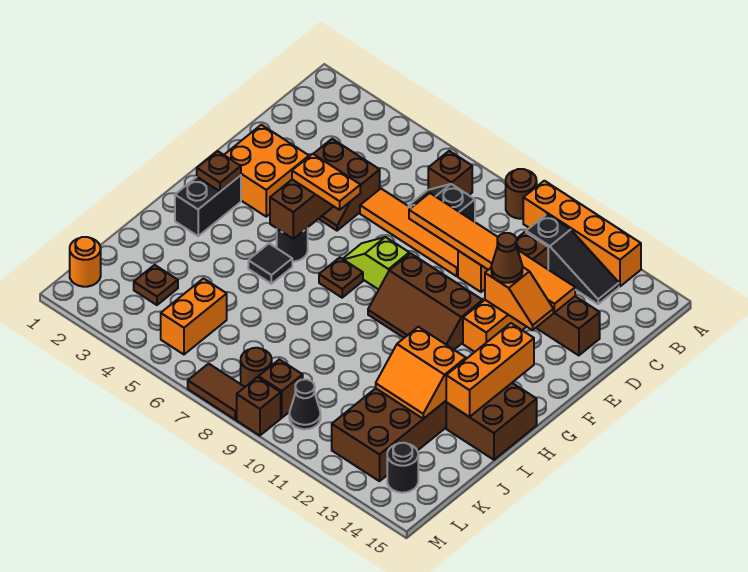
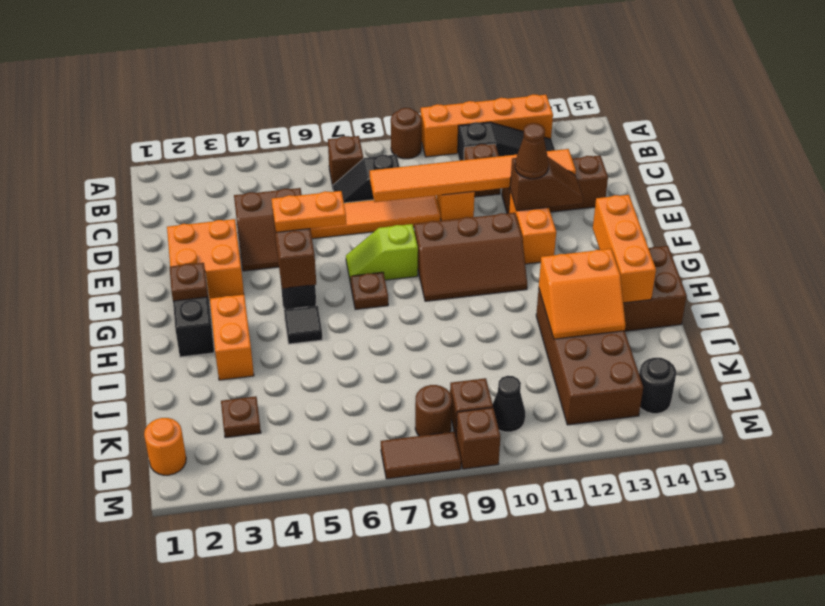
orange 1x2 slope [485,267,553,330] -> brown 1x2 slope [510,157,583,211]
orange 1x2 brick [161,279,227,354] -> orange 1x2 brick moved to [210,295,254,380]

